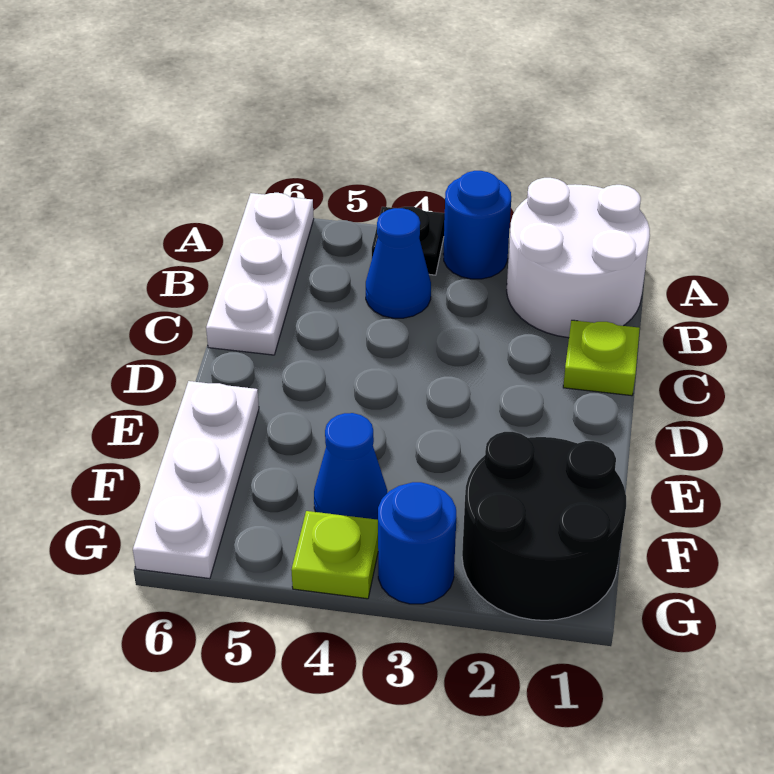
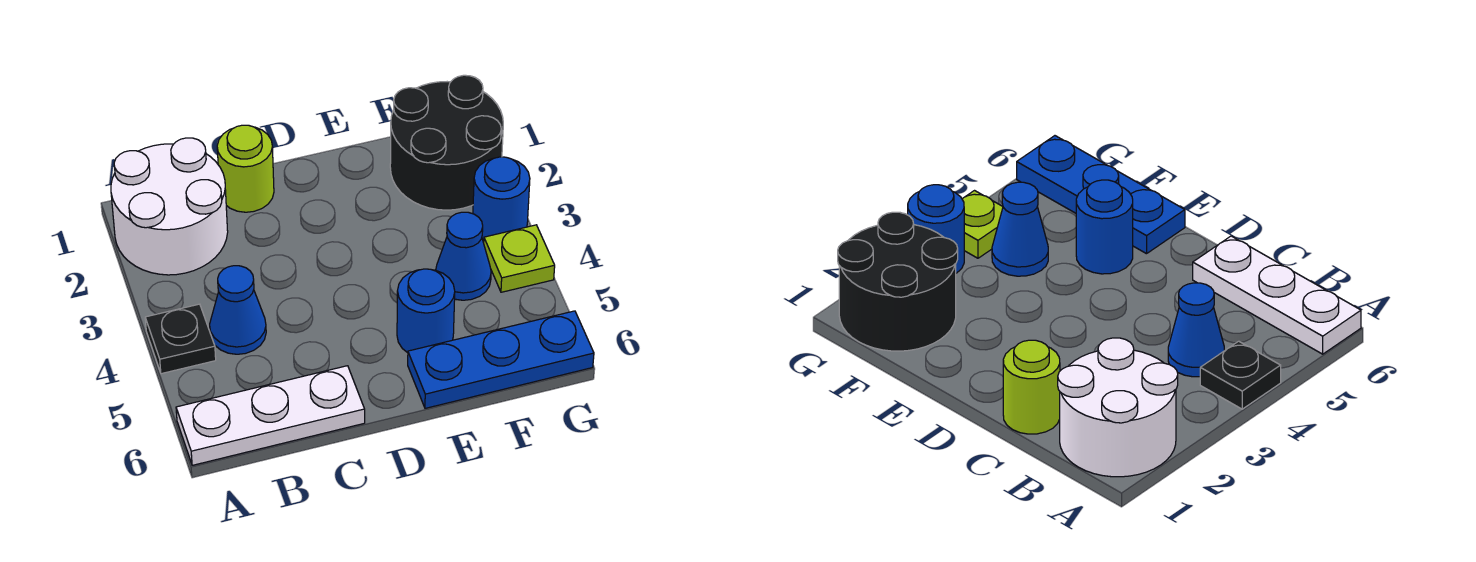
blue 1x1 round brick [443,171,511,279] -> blue 1x1 round brick moved to [397,269,455,353]
lime 1x1 plate [563,320,640,396] -> lime 1x1 round brick [217,125,274,212]
white 1x3 plate [133,381,259,579] -> blue 1x3 plate [408,311,594,408]

